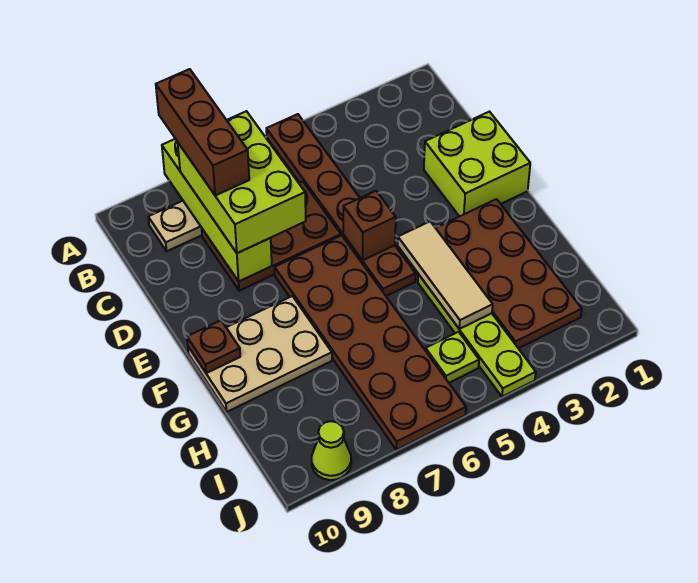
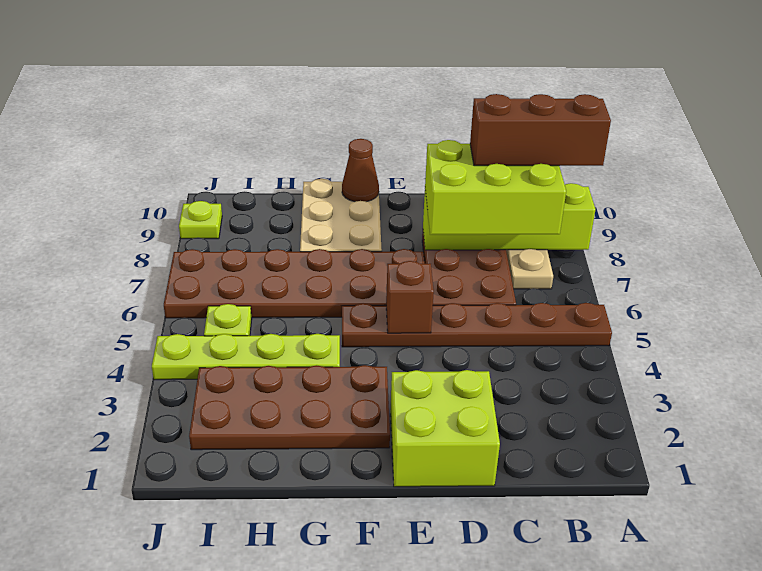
tan 1x3 tile [398,222,493,329] -> none
brown 1x1 plate [187,321,240,373] -> brown 1x1 cone [342,139,379,202]
lime 1x1 cone [312,421,351,480] -> lime 1x1 plate [179,201,222,239]

